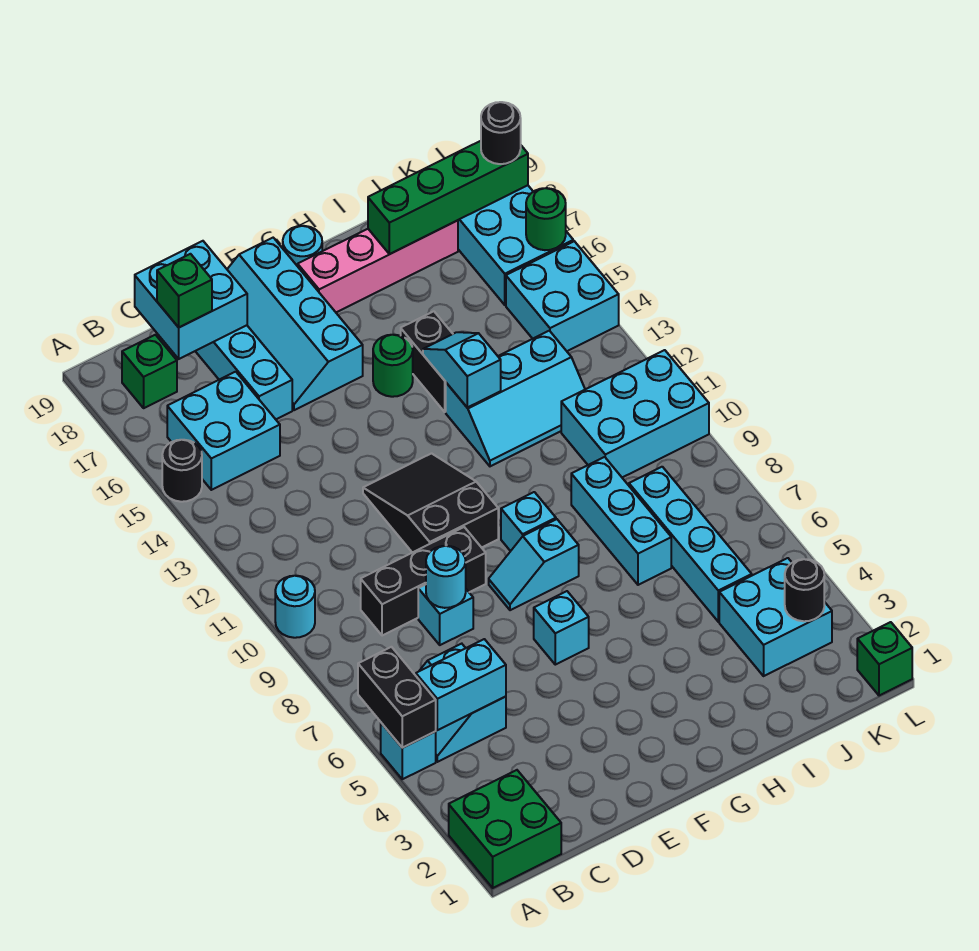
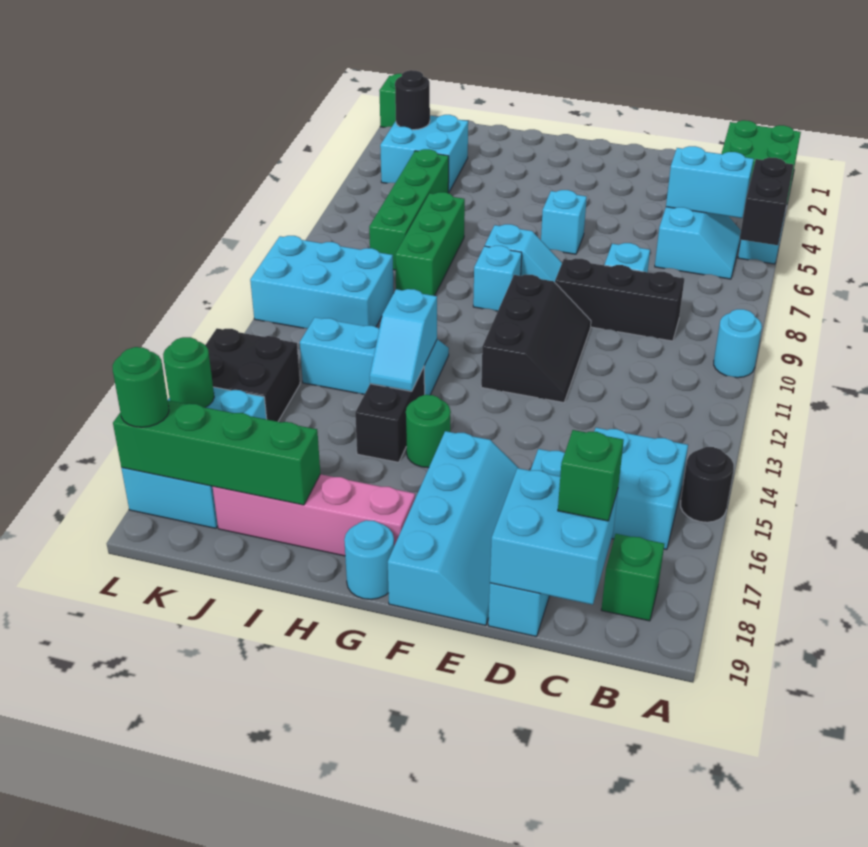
cyan 1x1 round brick [426,546,466,608] -> none
black 2x3 slope [363,453,498,553] -> black 2x3 slope turned to [481,275,591,402]
cyan 1x3 brick [571,457,671,585] -> green 1x3 brick [395,192,465,296]
cyan 1x4 brick [629,467,752,622] -> green 1x4 brick [369,149,449,270]
cyan 2x2 brick [506,241,619,351] -> black 2x2 brick [206,328,300,422]
black 1x1 round brick [481,102,521,164] -> green 1x1 round brick [112,347,169,427]

